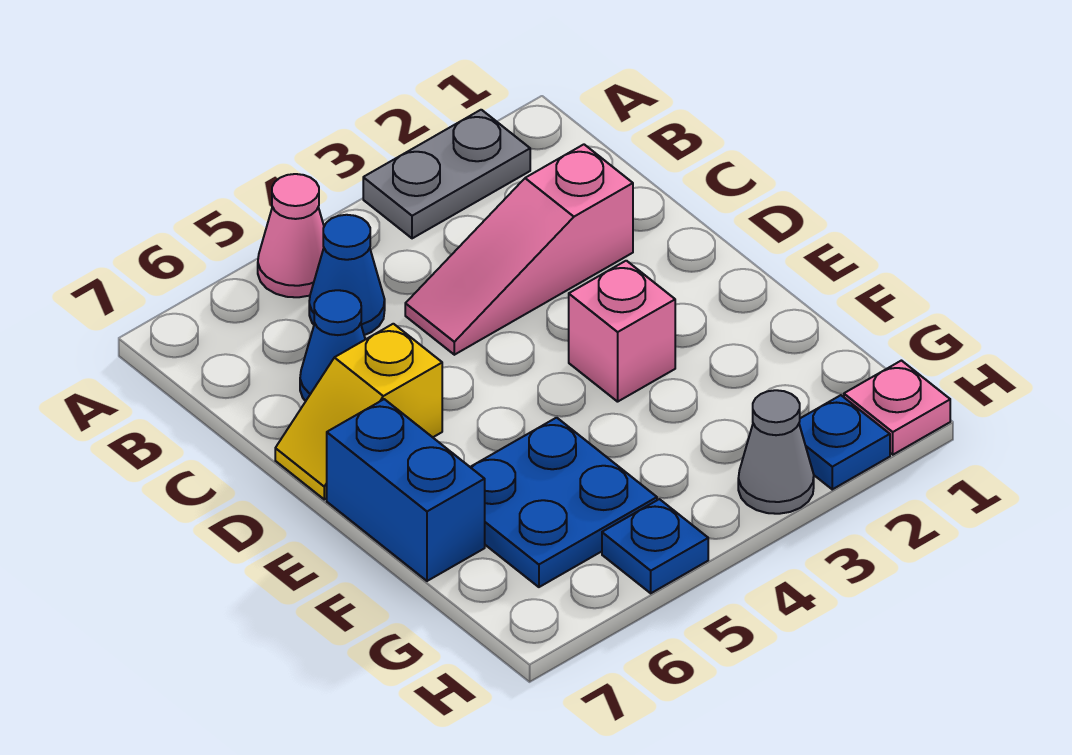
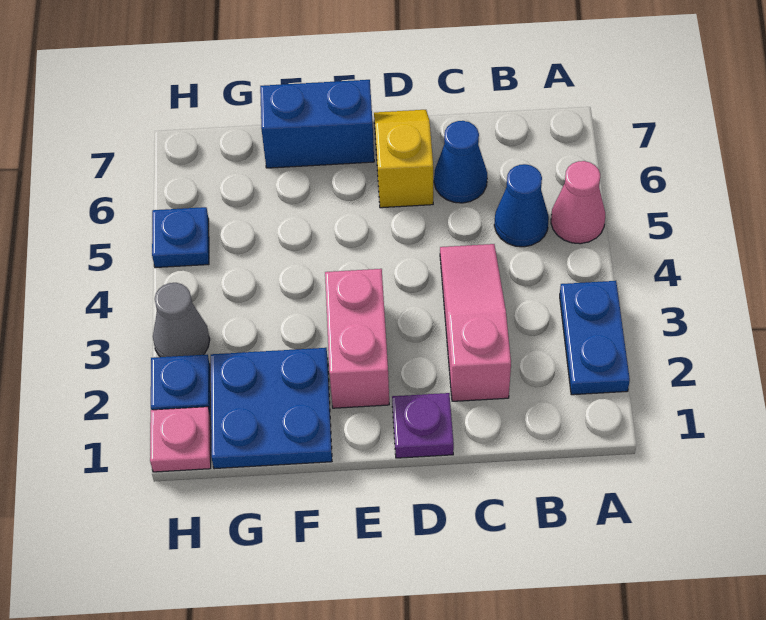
grey 1x2 plate [363,110,530,238] -> blue 1x2 plate [560,281,630,395]
none -> purple 1x1 plate [392,393,454,458]
pink 1x1 brick [569,261,675,402] -> pink 1x2 brick [325,269,389,408]
blue 2x2 plate [471,418,657,587] -> blue 2x2 plate moved to [211,348,332,469]

